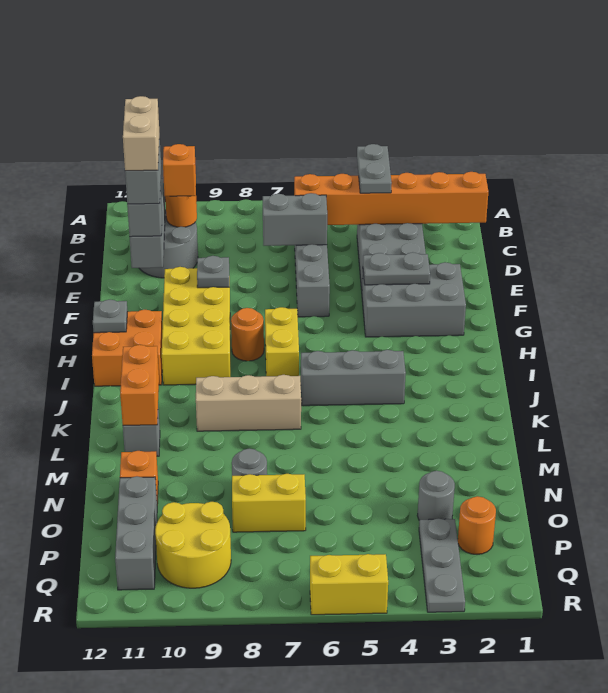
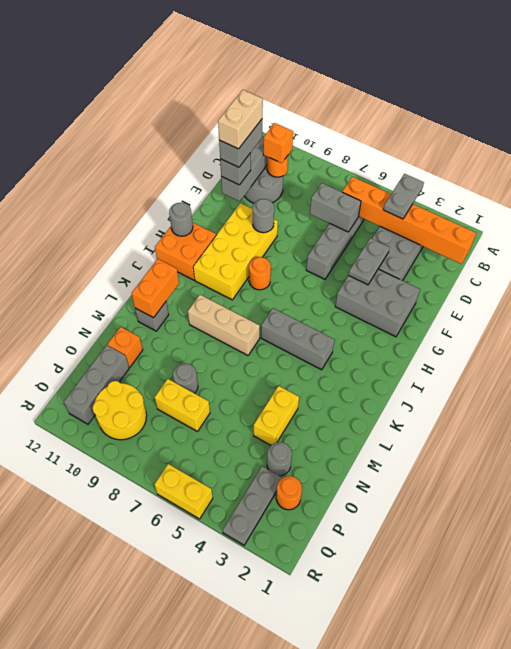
grey 1x2 plate [363,252,430,285] -> grey 1x2 plate turned to [349,238,390,285]
grey 1x1 plate [197,256,229,288] -> grey 1x1 round brick [253,199,274,233]
yellow 1x2 brick [265,307,299,376] -> yellow 1x2 brick moved to [254,386,299,445]
grey 1x1 plate [93,300,128,333] -> grey 1x1 round brick [169,203,193,236]

